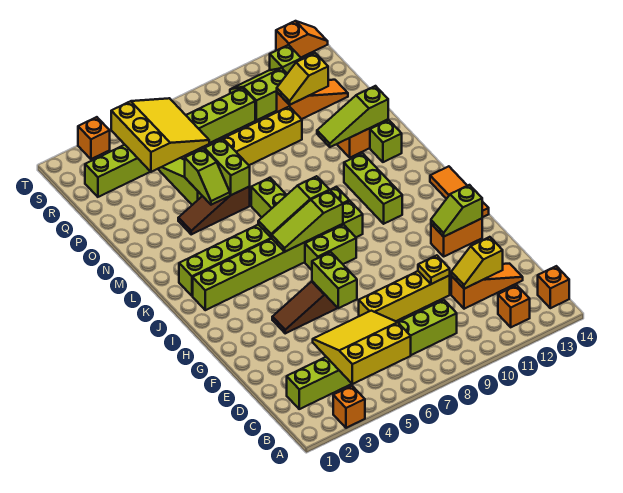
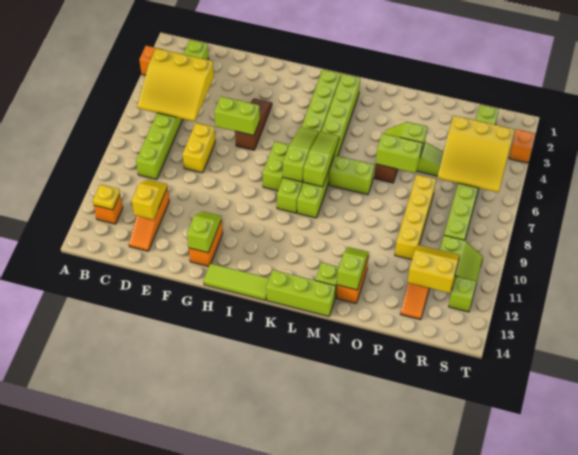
yellow 3x3 slope [313,311,411,384] -> yellow 3x3 slope turned to [137,48,214,122]
orange 1x1 brick [538,266,569,308] -> none
yellow 1x4 brick [359,271,450,321] -> yellow 1x2 brick [183,123,215,173]
yellow 1x1 plate [418,255,450,284] -> yellow 1x1 plate moved to [93,184,120,210]
orange 1x3 tile [430,166,489,217] -> lime 1x3 tile [204,264,269,300]
lime 1x3 brick [344,153,402,224] -> lime 1x3 brick moved to [266,270,336,316]
lime 1x3 slope [317,86,388,147] -> lime 1x2 slope [337,247,369,290]
yellow 1x2 slope [277,53,328,105] -> yellow 2x2 slope [408,245,460,293]
orange 1x2 slope [276,21,328,57] -> none

